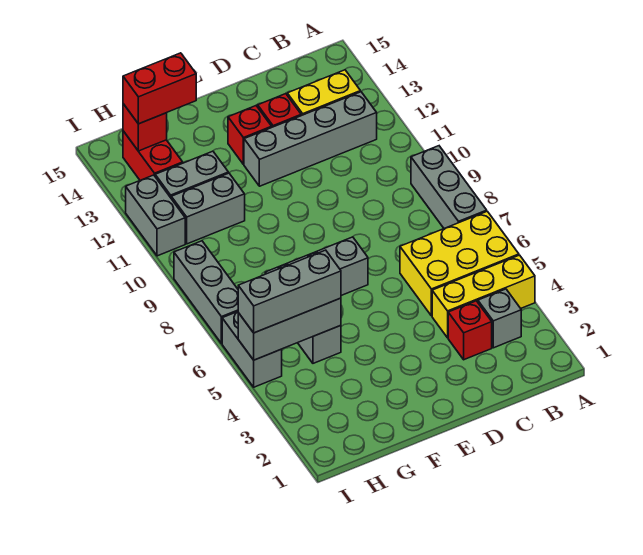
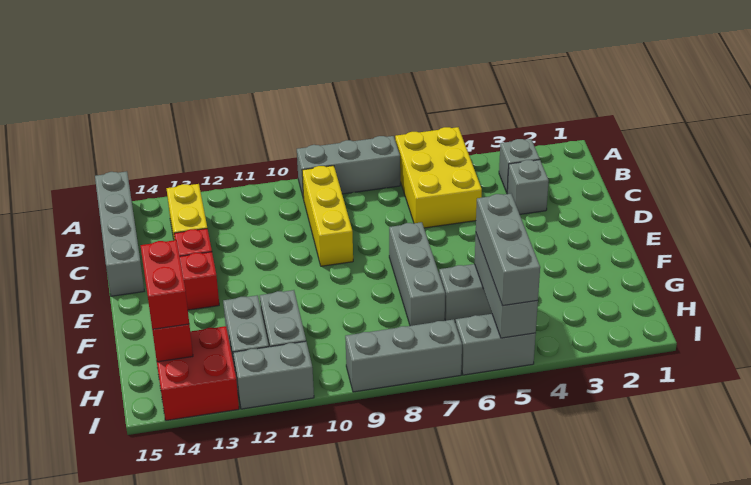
yellow 1x3 brick [432,255,535,338] -> yellow 1x3 brick moved to [302,166,353,266]
grey 1x4 brick [244,92,377,186] -> grey 1x4 brick moved to [95,171,144,296]
red 1x1 brick [448,301,492,360] -> grey 1x1 brick [507,160,549,214]
red 1x2 brick [123,131,183,180] -> red 2x2 brick [155,326,239,421]

